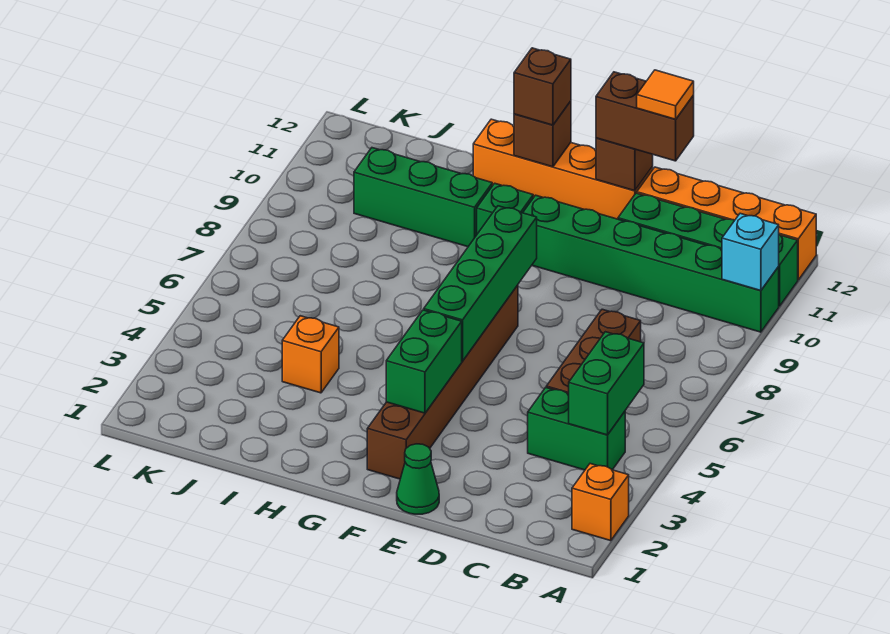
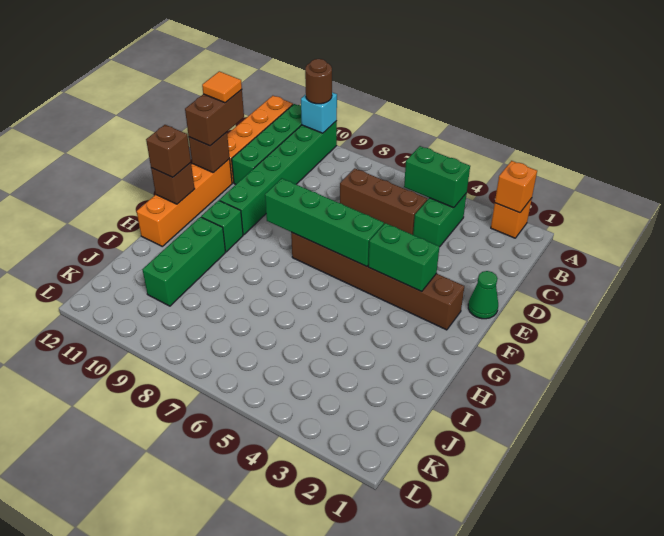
none -> brown 1x1 round brick [305,59,332,104]
orange 1x1 brick [282,316,339,393] -> orange 1x1 brick moved to [495,161,537,213]

